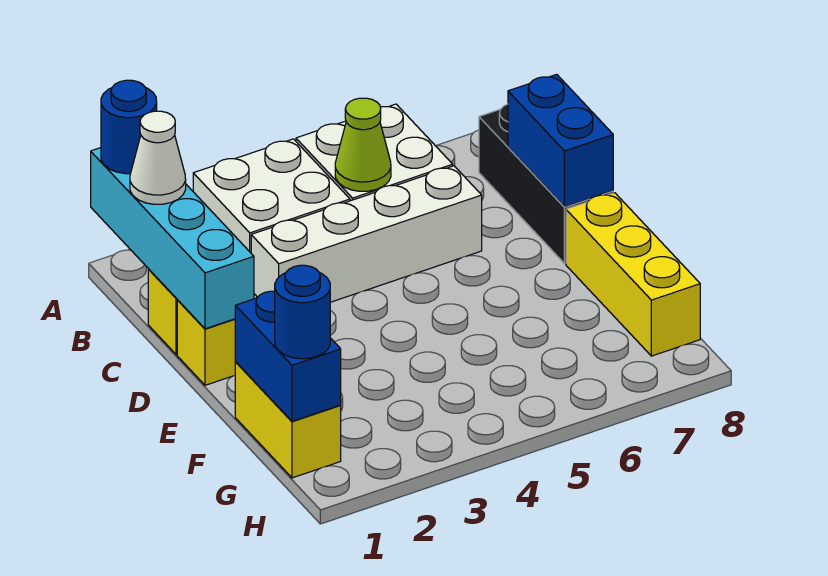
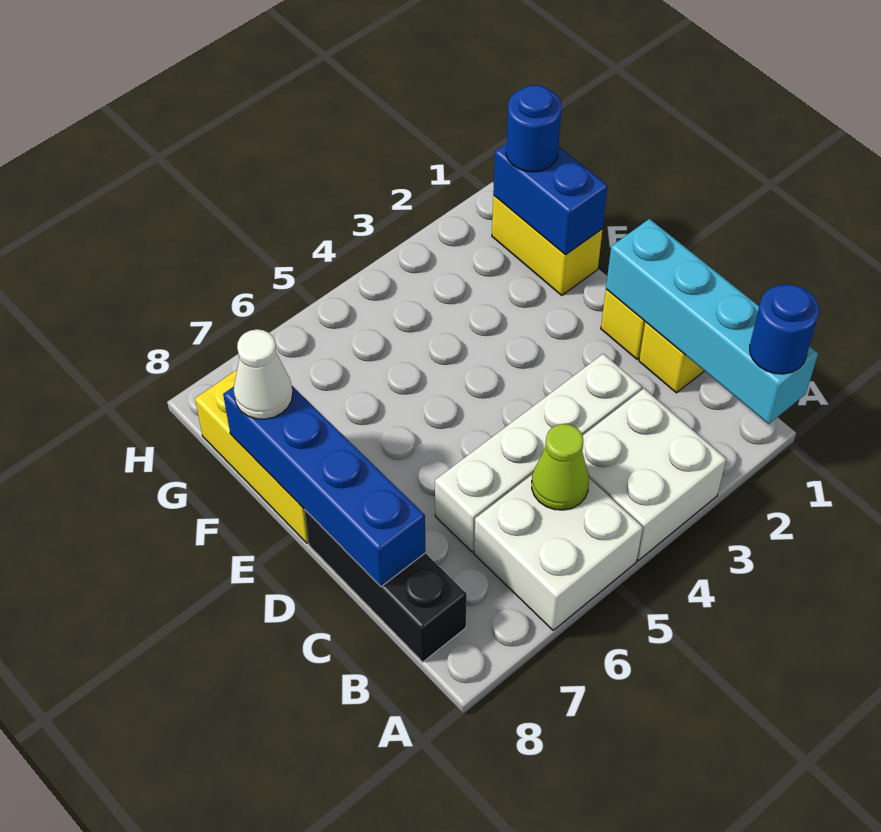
white 1x1 cone [130,111,186,204] -> white 1x1 cone moved to [234,329,293,419]
blue 1x2 brick [508,74,613,207] -> blue 1x4 brick [223,386,426,587]

